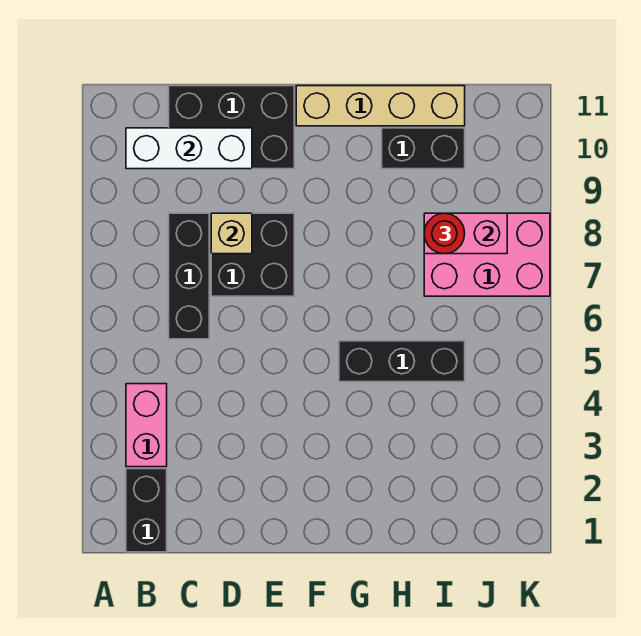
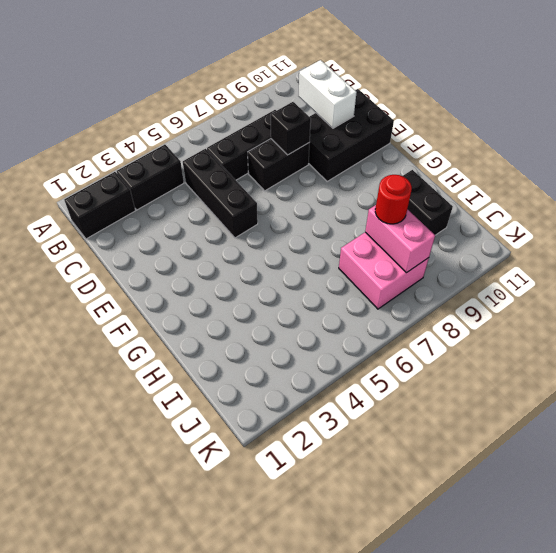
pink 1x2 brick [126,384,167,467] -> black 1x2 brick [117,145,184,210]
white 1x3 brick [126,128,252,169] -> white 1x2 brick [299,60,357,128]
black 2x3 brick [169,86,294,169] -> black 2x3 brick turned to [309,89,394,181]
black 2x2 brick [211,213,294,296] -> black 1x2 brick [248,139,309,191]
tan 1x1 brick [211,213,252,254] -> black 1x1 brick [271,102,311,155]
tan 1x4 brick [296,86,465,126] -> none
black 1x3 brick [339,341,465,382] -> black 1x3 brick moved to [183,149,258,238]
pink 2x3 brick [424,213,550,296] -> pink 2x2 brick [339,232,429,309]

